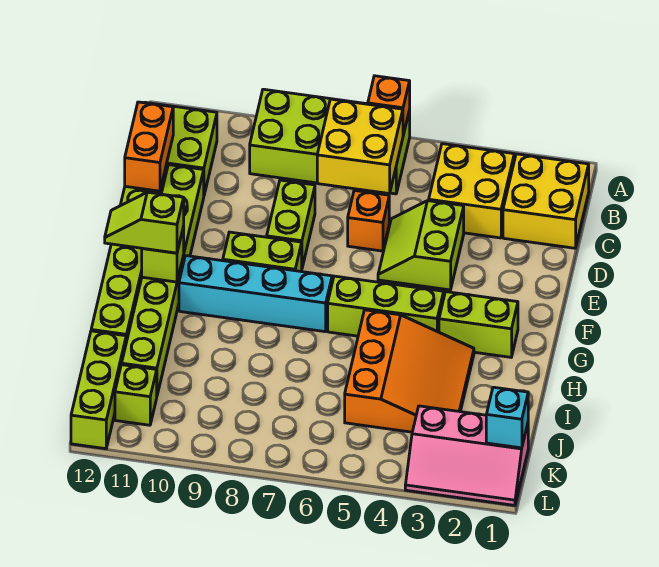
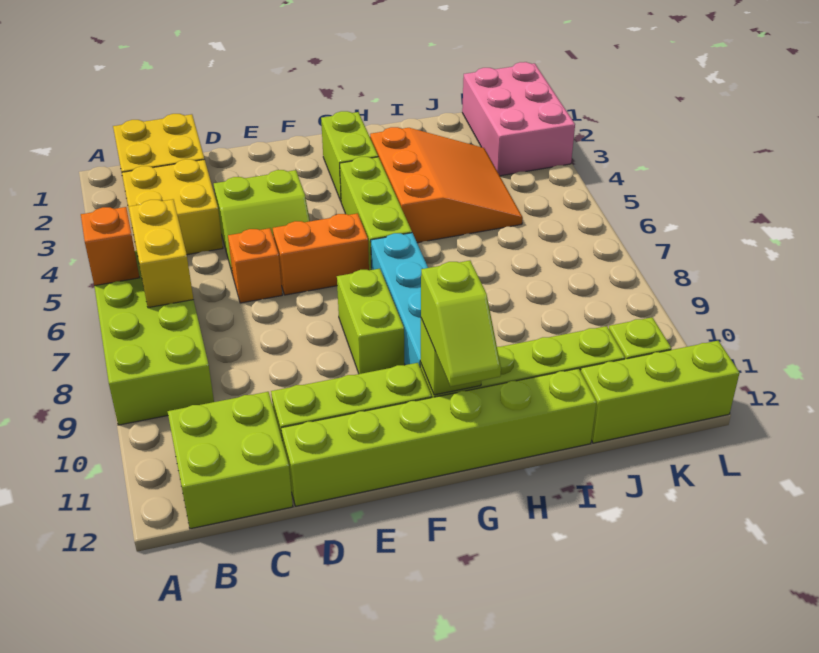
yellow 2x2 brick [317,99,403,194] -> yellow 1x2 brick [129,199,193,308]
orange 1x2 brick [125,102,173,191] -> orange 1x2 brick moved to [273,213,369,295]
lime 1x2 brick [267,180,315,267] -> none
orange 3x3 slope [345,310,474,432] -> orange 3x3 slope turned to [370,127,523,243]
pink 2x3 slope [405,406,528,505] -> pink 2x3 brick [462,62,575,176]
cyan 1x1 brick [486,387,528,448] -> none

